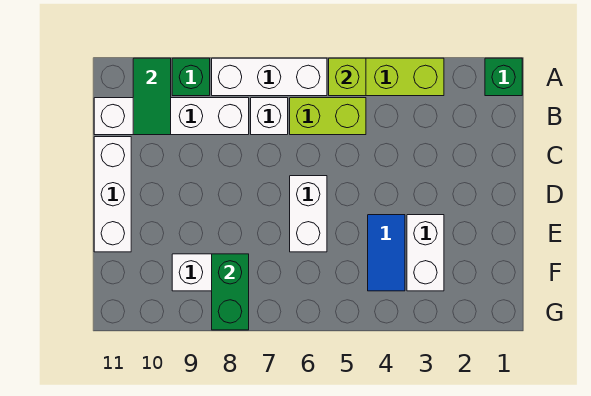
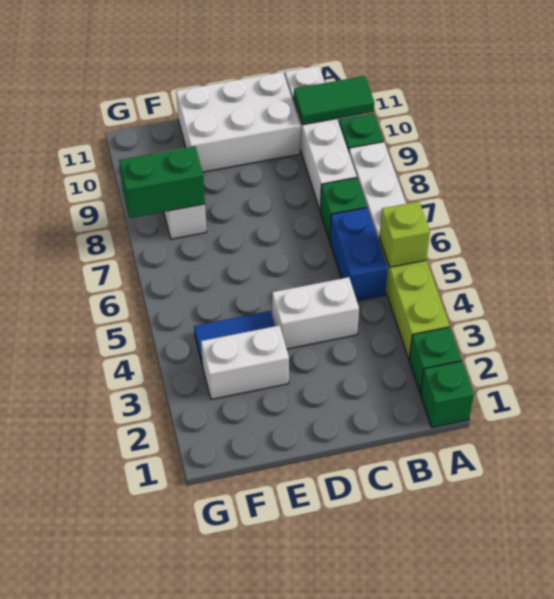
none -> green 1x1 brick [409,327,462,393]
lime 1x2 brick [290,98,366,135] -> blue 1x2 brick [330,208,388,301]
white 1x1 brick [251,98,288,135] -> green 1x1 brick [320,178,367,241]
white 1x3 brick [94,137,131,252] -> white 2x3 brick [176,72,300,172]
white 1x2 brick [290,176,327,252] -> white 1x2 brick moved to [272,277,359,349]

